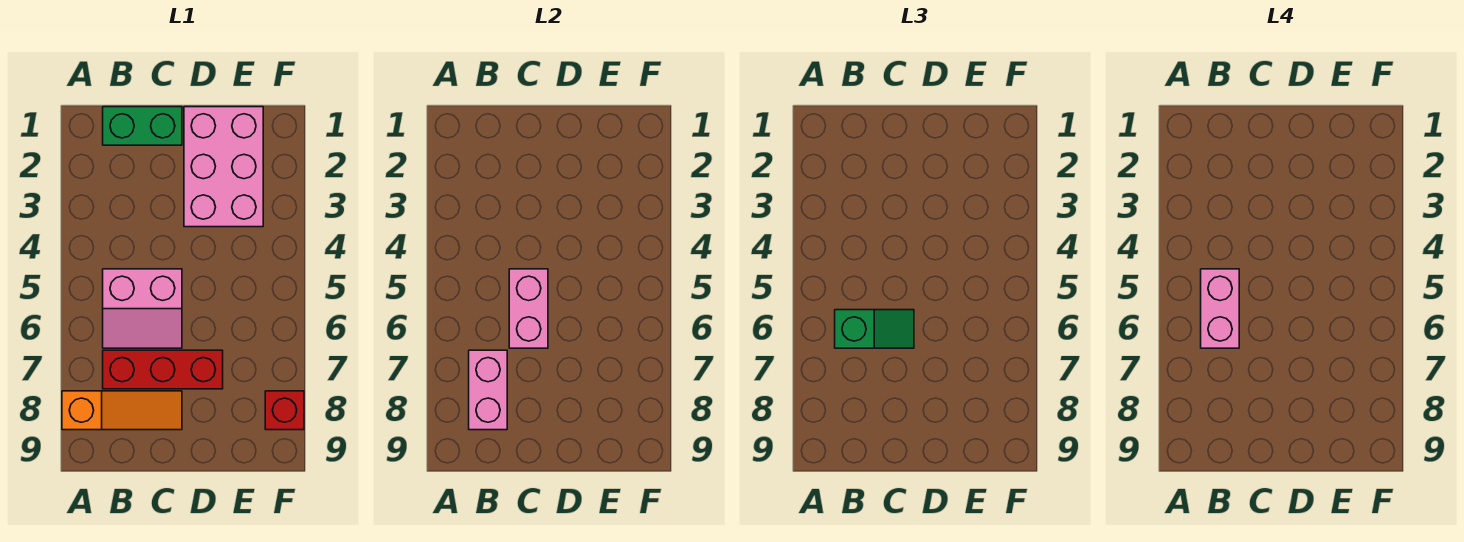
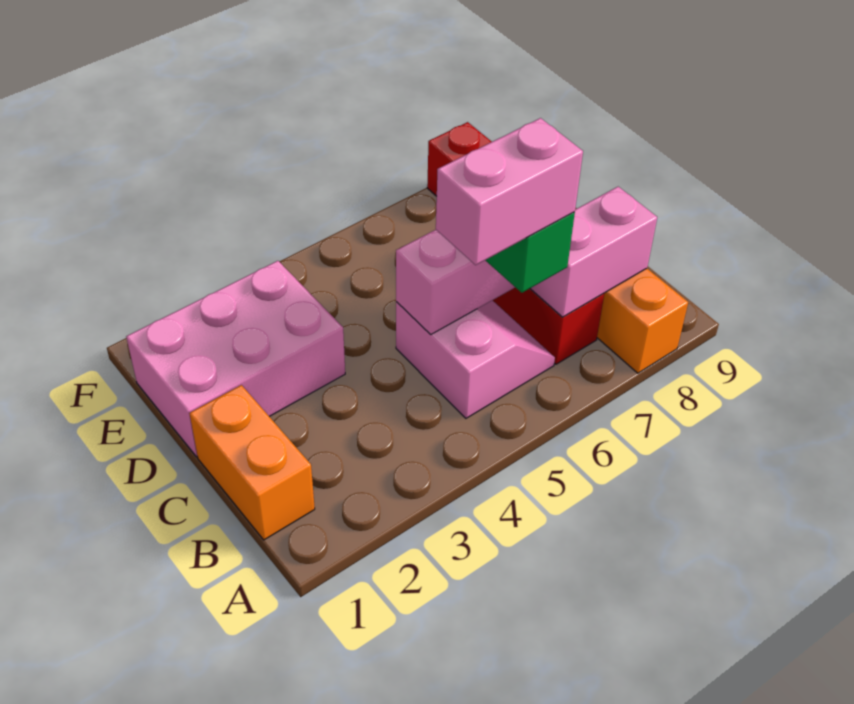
green 1x2 brick [103,107,182,145] -> orange 1x2 brick [190,385,315,540]

